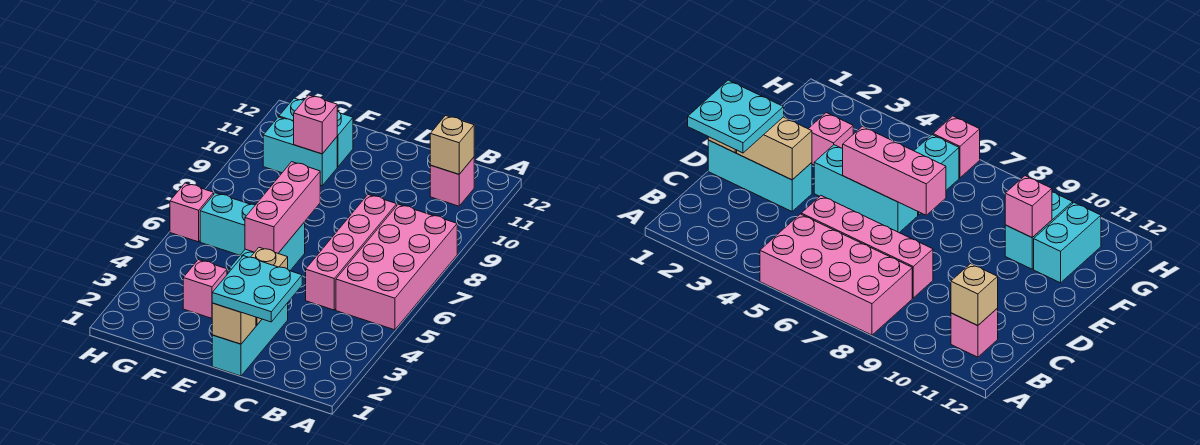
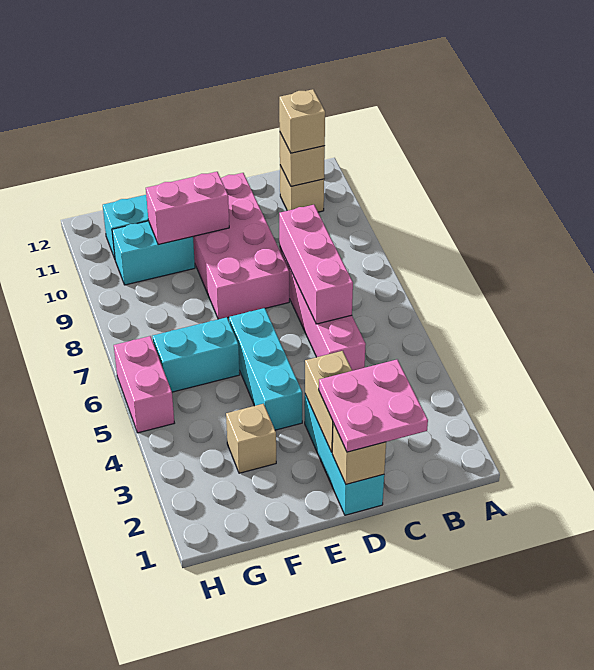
pink 2x4 brick [336,204,457,330] -> pink 2x4 brick moved to [193,173,289,319]
pink 1x1 brick [430,157,474,206] -> tan 1x1 brick [280,166,324,212]
none -> tan 1x1 brick [279,89,325,153]
cyan 2x2 plate [212,256,302,322] -> pink 2x2 plate [319,360,428,452]
pink 1x3 brick [245,162,320,253] -> pink 1x3 brick moved to [279,205,353,324]
pink 1x1 brick [183,260,227,318] -> tan 1x1 brick [226,404,276,473]
pink 1x1 brick [294,95,337,154] -> pink 1x2 brick [146,172,229,245]
pink 1x1 brick [170,183,214,242] -> pink 1x2 brick [114,336,174,433]

